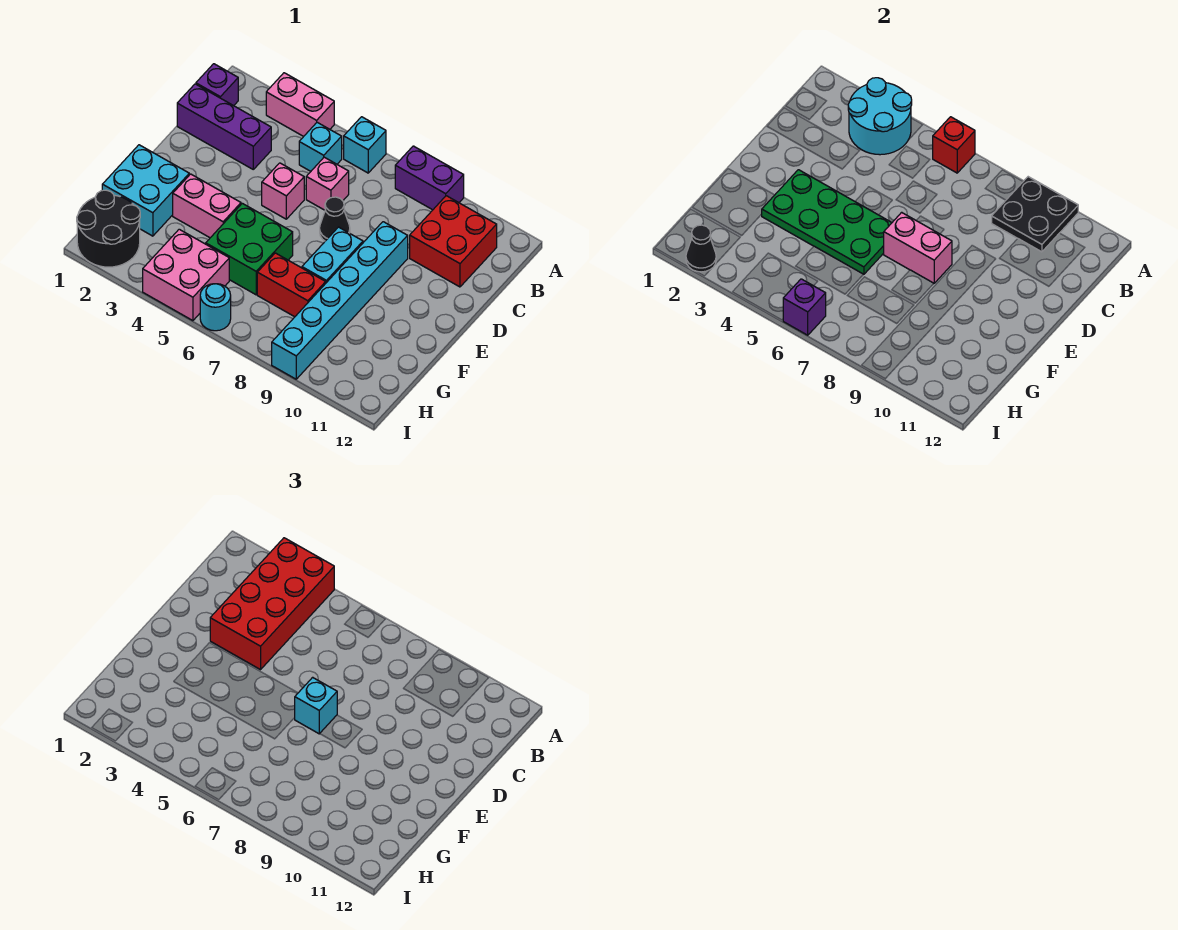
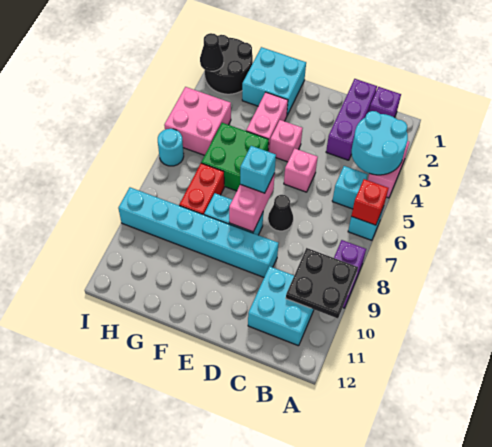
red 2x4 brick [210,538,334,670] -> none
red 2x2 brick [410,196,497,287] -> cyan 2x2 brick [248,266,314,346]
pink 1x1 brick [306,157,349,210] -> pink 1x1 brick moved to [270,120,303,162]
green 2x4 plate [762,170,892,274] -> none
purple 1x1 brick [783,279,826,335] -> none

